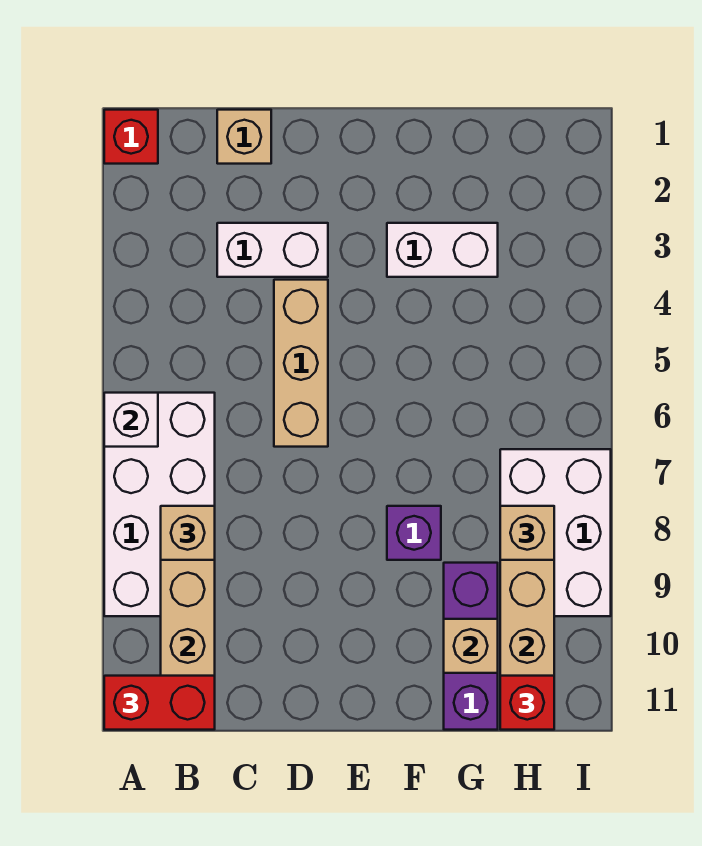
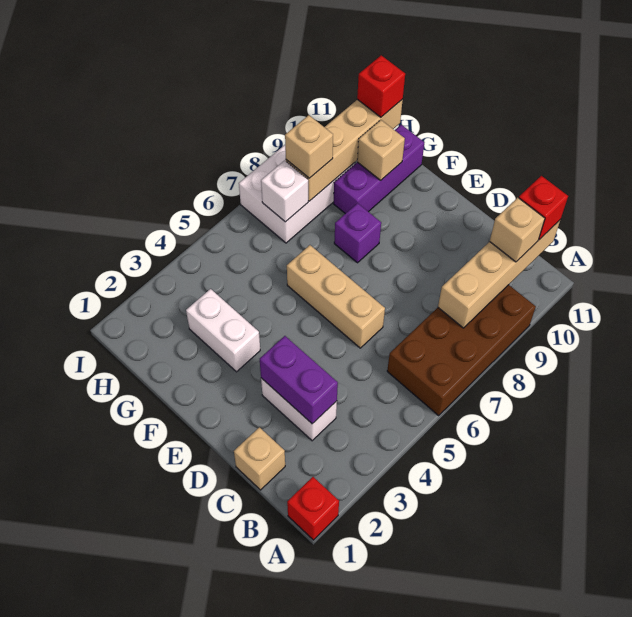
white 2x4 brick [104,393,215,616] -> brown 2x4 brick [387,285,536,416]
white 1x1 brick [104,393,158,447] -> white 1x1 brick moved to [261,161,308,222]
red 1x2 brick [104,676,215,730] -> red 1x1 brick [519,176,568,240]
tan 1x1 brick [161,506,215,560] -> tan 1x1 brick moved to [490,198,545,262]
none -> purple 1x2 brick [260,336,338,424]
tan 1x3 brick [274,280,328,447] -> tan 1x3 brick turned to [287,245,385,348]

